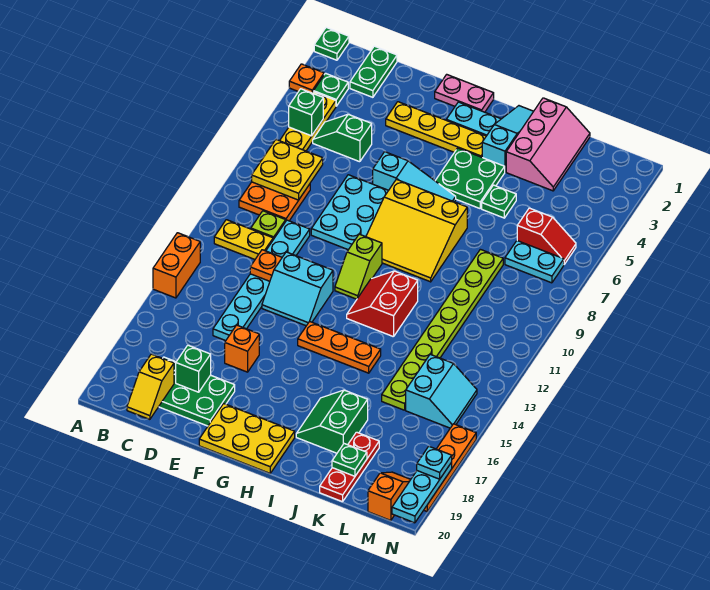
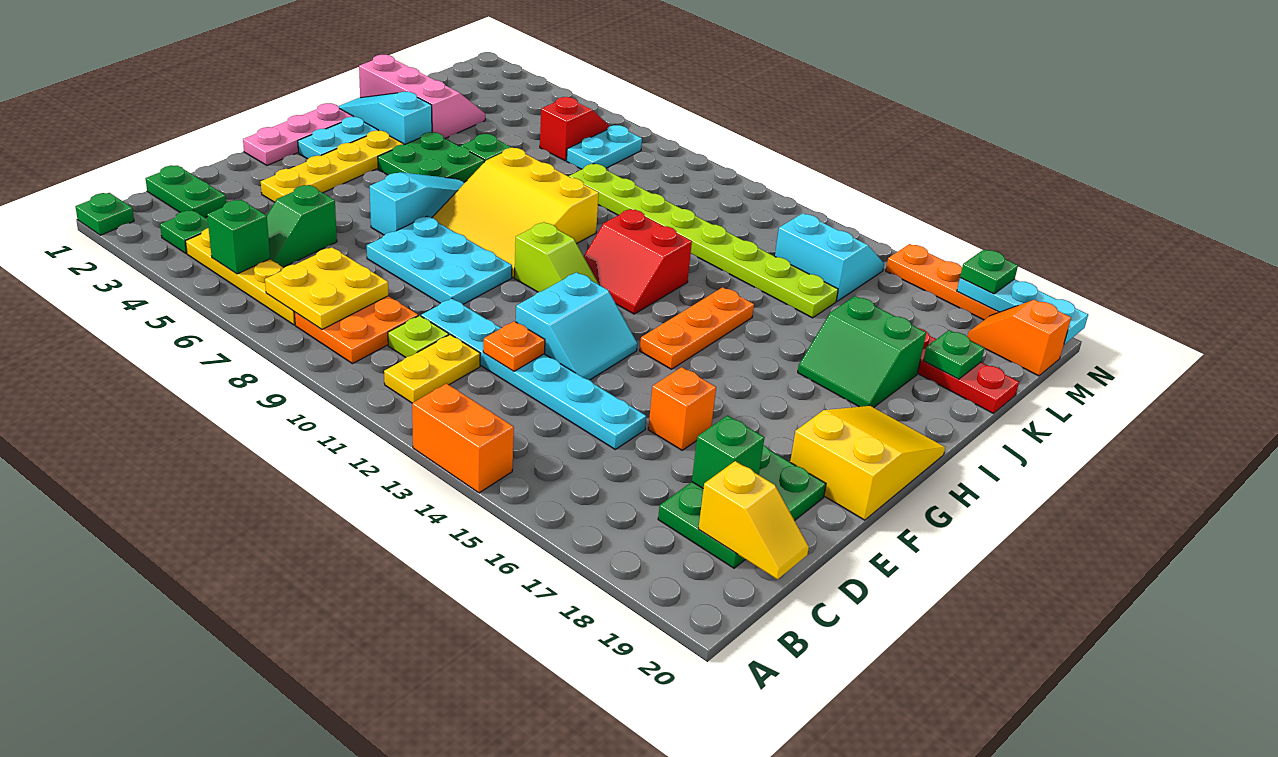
orange 1x1 plate [289,64,324,93] -> none
pink 1x2 plate [435,74,494,112] -> pink 1x3 plate [243,103,353,165]
yellow 2x3 plate [199,404,295,473] -> yellow 2x3 slope [790,406,945,520]
yellow 3x3 slope [366,179,467,282] -> yellow 3x3 slope turned to [432,148,599,277]
cyan 1x1 plate [417,446,452,479] -> green 1x1 plate [960,249,1018,294]

